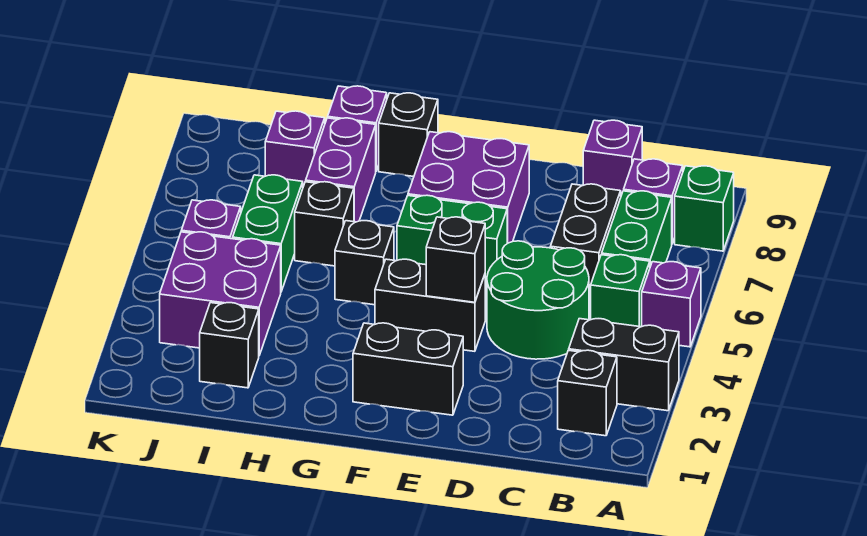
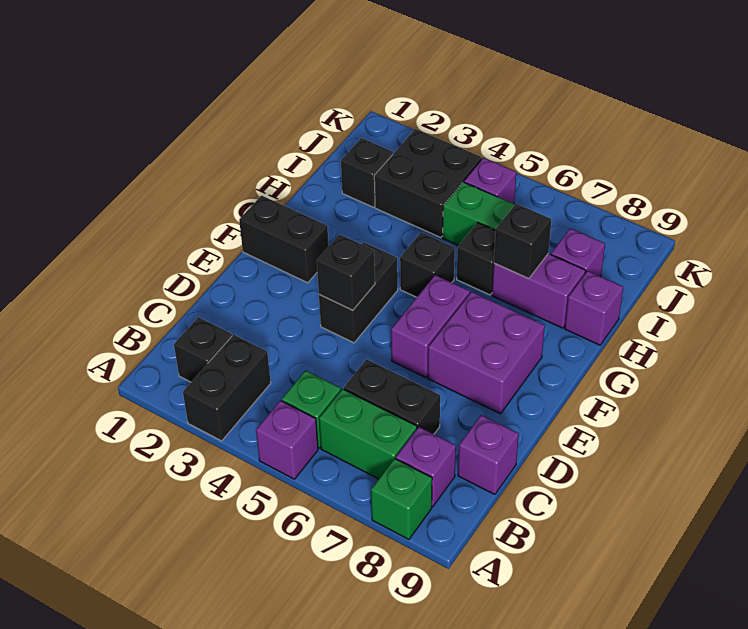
green 2x2 round brick [487,241,589,359] -> none
black 1x2 brick [353,323,463,415] -> black 1x2 brick turned to [239,196,329,283]
green 1x2 brick [397,195,507,286] -> purple 1x2 brick [391,275,470,378]
black 1x1 brick [379,93,438,177] -> black 1x1 brick moved to [494,204,551,279]
purple 2x2 brick [160,232,281,355] -> black 2x2 brick [374,129,482,238]

